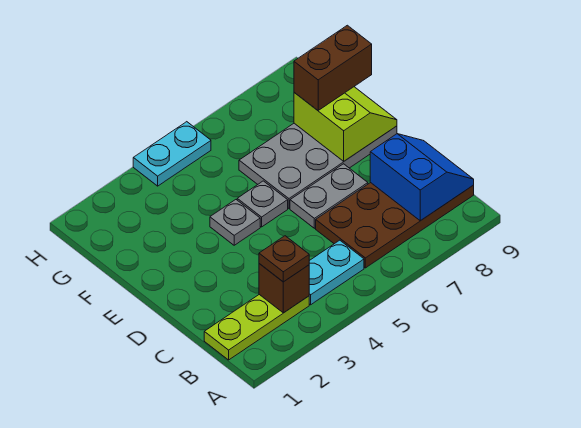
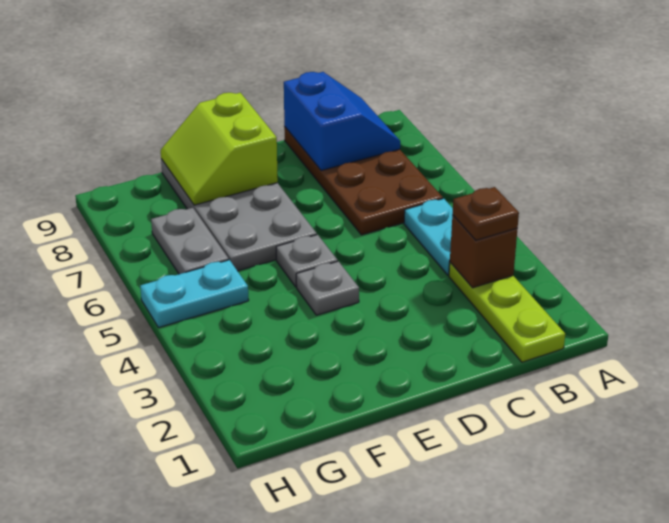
blue 2x2 slope [370,134,474,221] -> blue 2x2 slope turned to [284,72,400,171]
grey 1x2 plate [290,164,368,228] -> grey 1x2 plate moved to [151,208,229,274]
lime 2x2 slope [294,87,397,161] -> lime 2x2 slope turned to [161,93,278,205]
brown 1x2 brick [294,25,372,110] -> none
cyan 1x2 plate [133,122,211,186] -> cyan 1x2 plate turned to [140,260,249,328]

